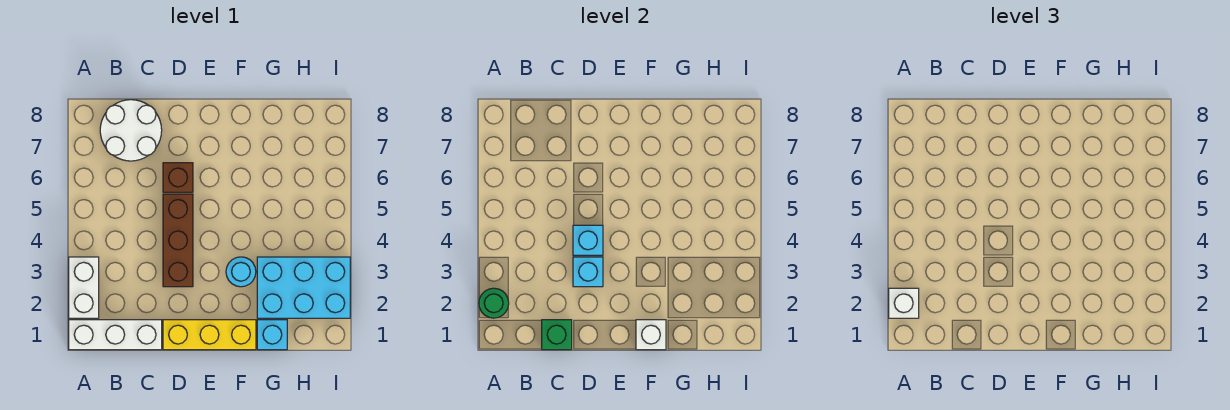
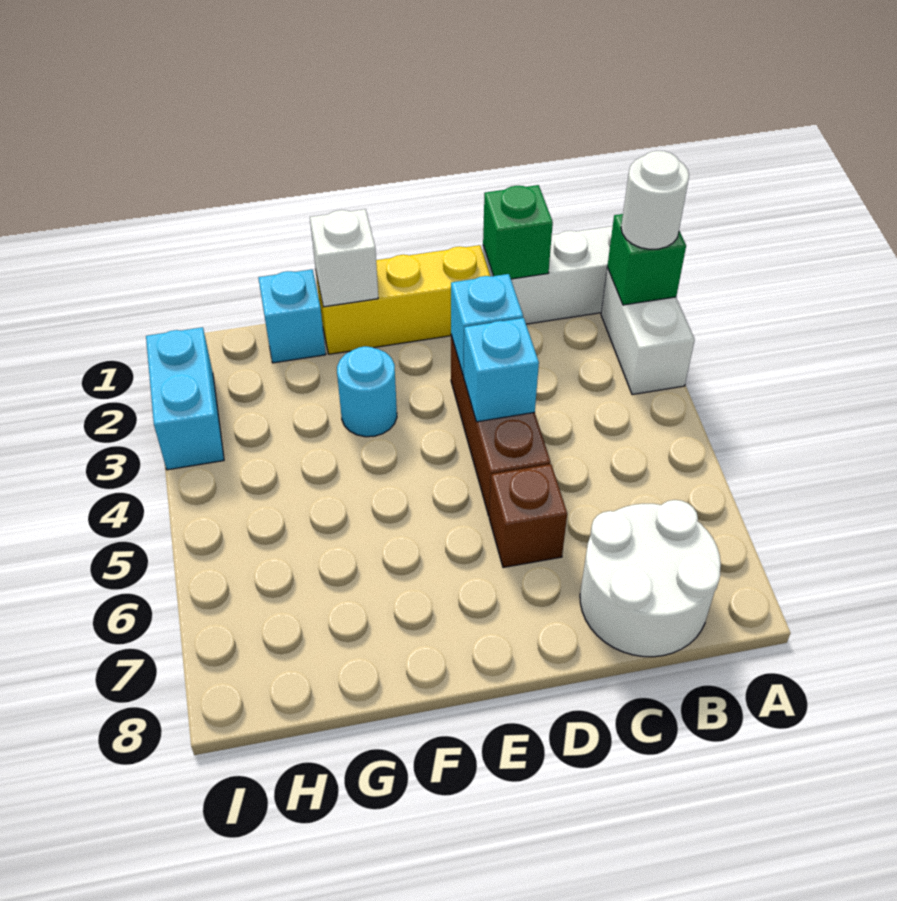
green 1x1 round brick [479,288,509,318] -> green 1x1 brick [607,214,686,305]
white 1x1 brick [889,288,919,318] -> white 1x1 round brick [621,151,689,249]
cyan 2x3 brick [257,257,350,318] -> cyan 1x2 brick [146,327,224,470]

